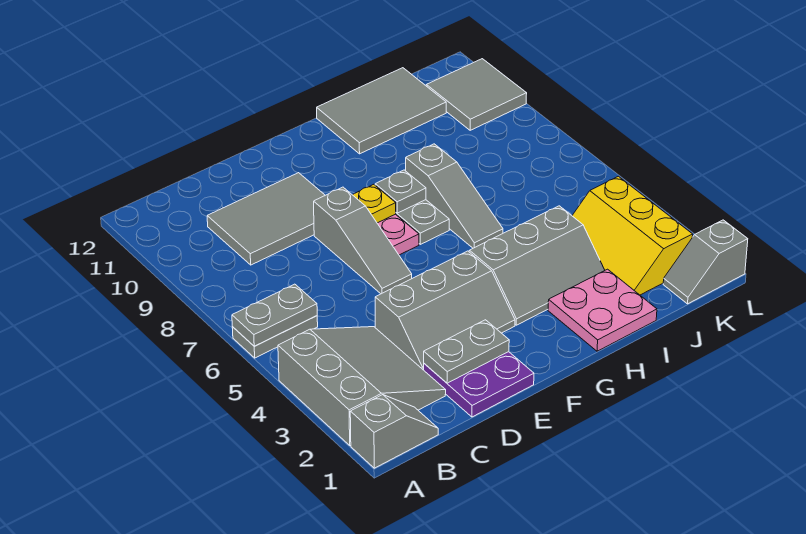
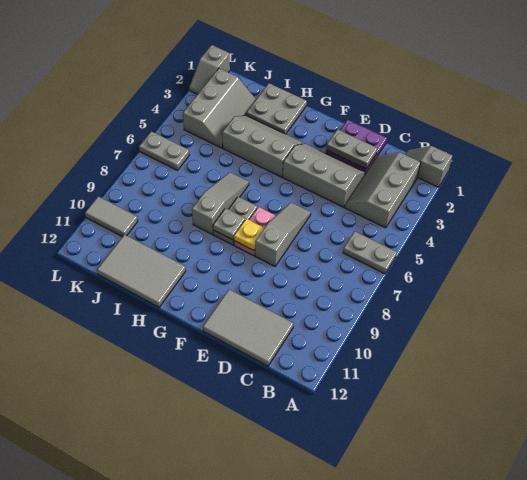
grey 3x3 slope [278,327,446,445] -> grey 2x3 slope [344,152,421,228]
grey 1x2 plate [232,284,317,346] -> grey 1x2 plate moved to [139,131,189,170]
grey 2x3 tile [207,173,325,265] -> grey 2x3 tile moved to [203,289,294,366]
pink 2x2 plate [548,269,657,351] -> grey 2x2 plate [246,83,307,134]
yellow 2x3 slope [572,176,693,295] -> grey 2x3 slope [183,68,256,148]
grey 1x2 slope [663,220,748,304] -> grey 1x2 slope turned to [189,45,230,94]
grey 2x2 tile [426,59,527,130] -> grey 1x2 tile [85,196,138,237]

